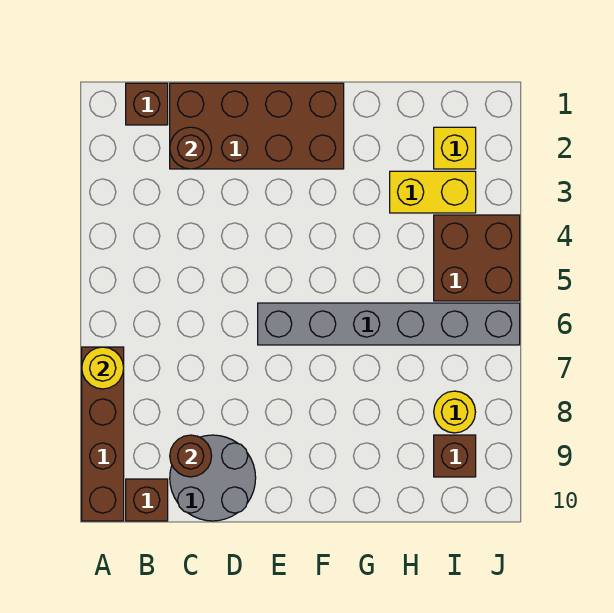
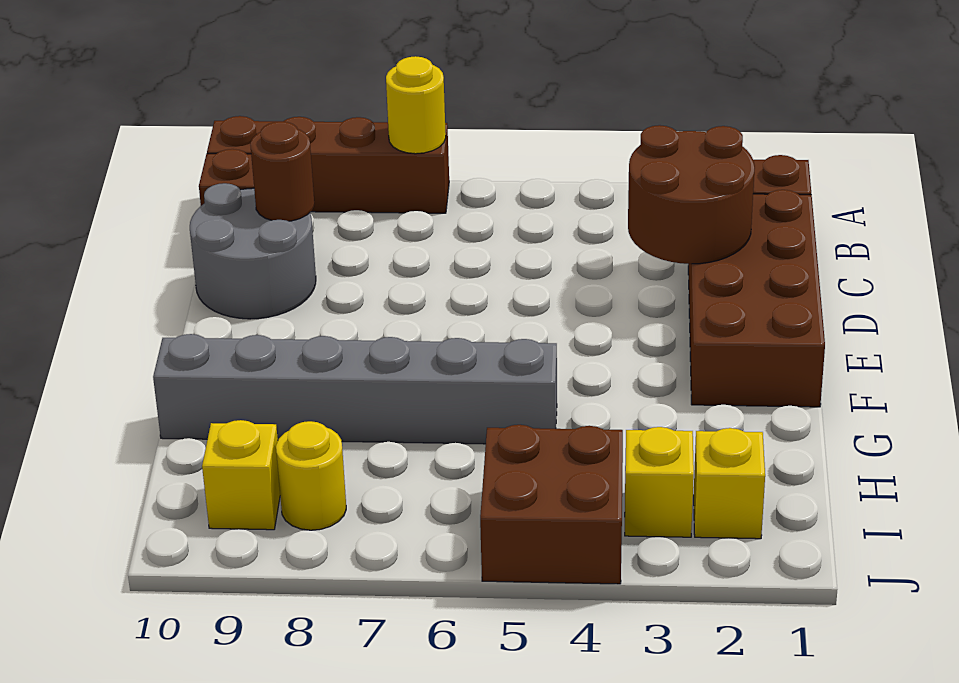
brown 1x1 round brick [170,127,212,169] -> brown 2x2 round brick [628,125,755,264]
grey 1x6 brick [258,303,520,345] -> grey 1x6 brick turned to [153,334,557,444]
yellow 1x2 brick [390,171,476,213] -> yellow 1x1 brick [625,427,694,537]
brown 1x1 brick [434,435,476,477] -> yellow 1x1 brick [202,420,280,530]

